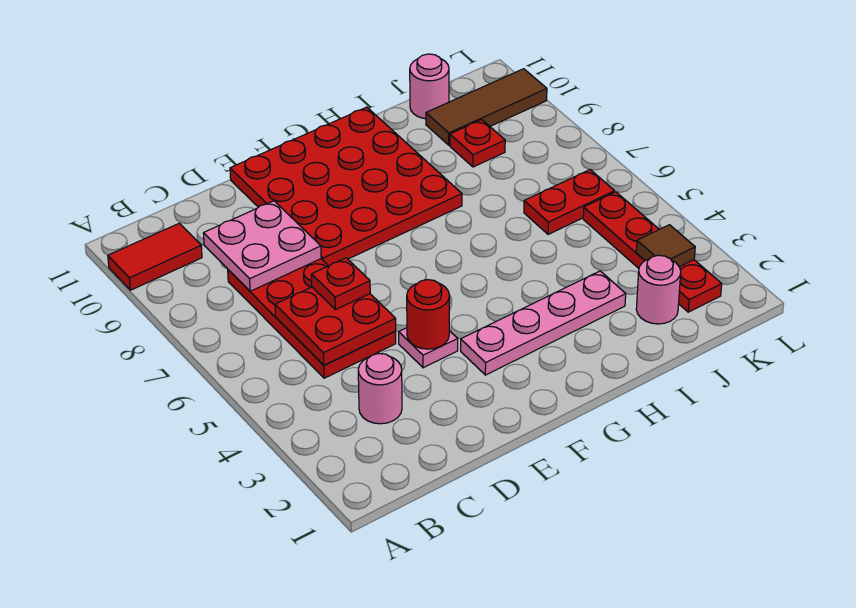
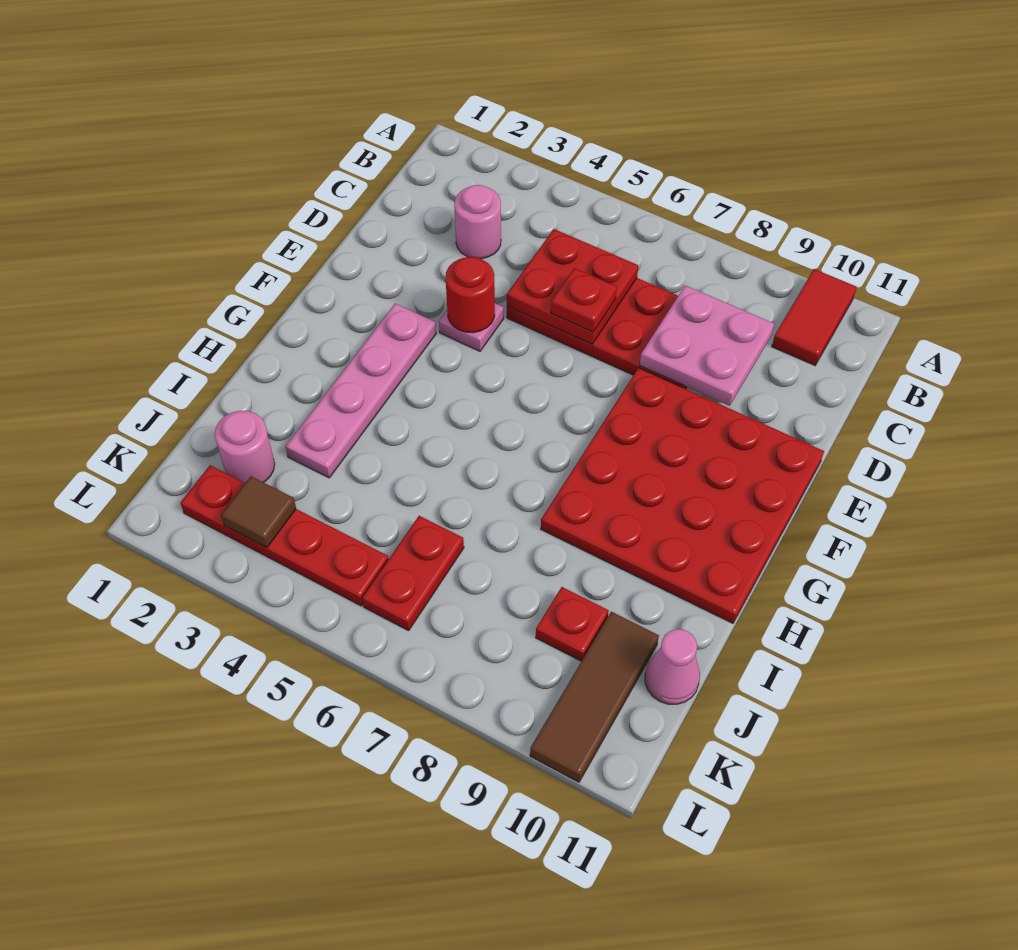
pink 1x1 round brick [410,54,449,119] -> pink 1x1 cone [645,629,700,704]

